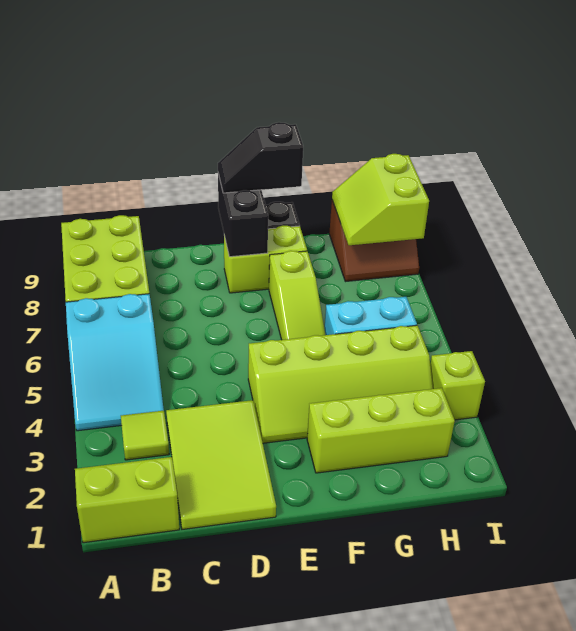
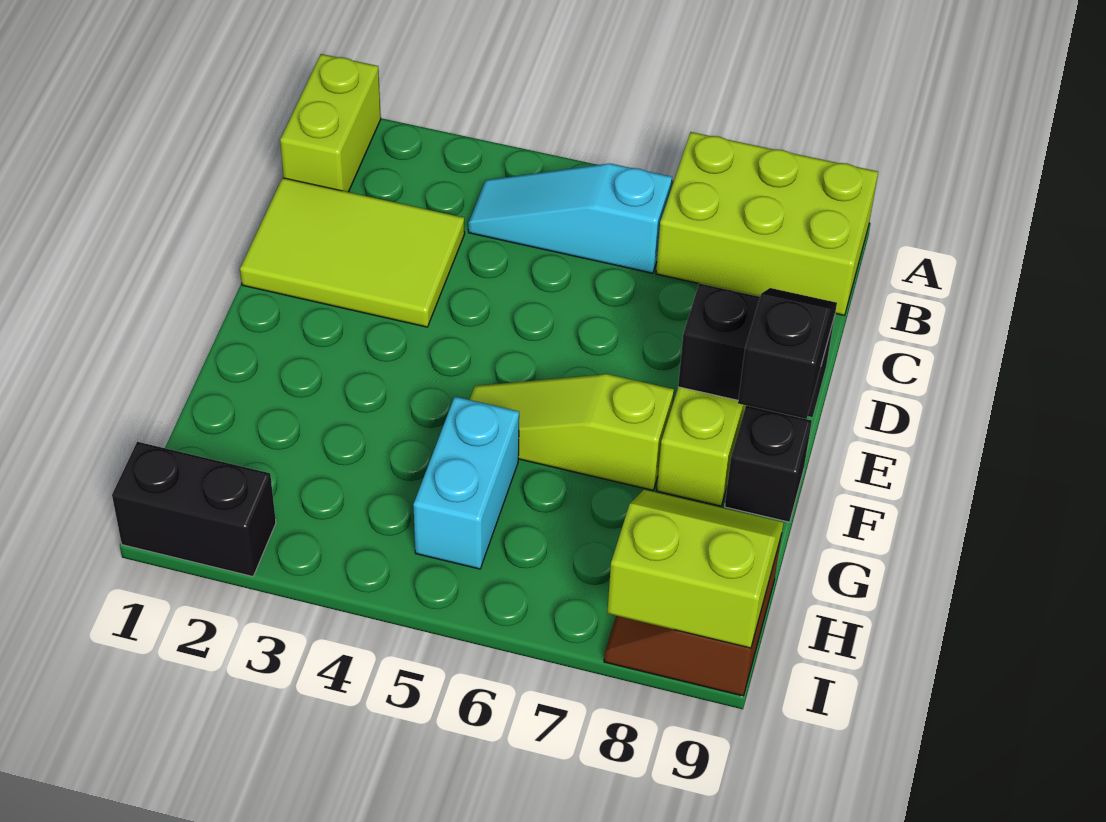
cyan 2x3 slope [66,294,164,431] -> cyan 1x3 slope [468,163,672,273]
lime 1x1 tile [121,411,169,460] -> none
lime 2x4 slope [248,325,433,443] -> none
lime 1x3 brick [307,388,455,473] -> none
none -> black 1x2 brick [112,442,276,576]
lime 1x1 brick [430,351,485,420] -> none

